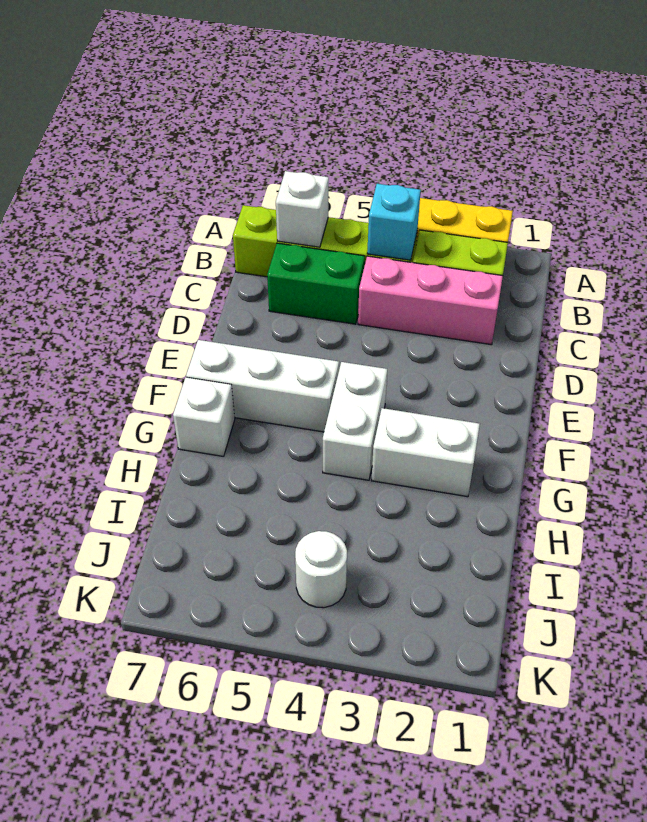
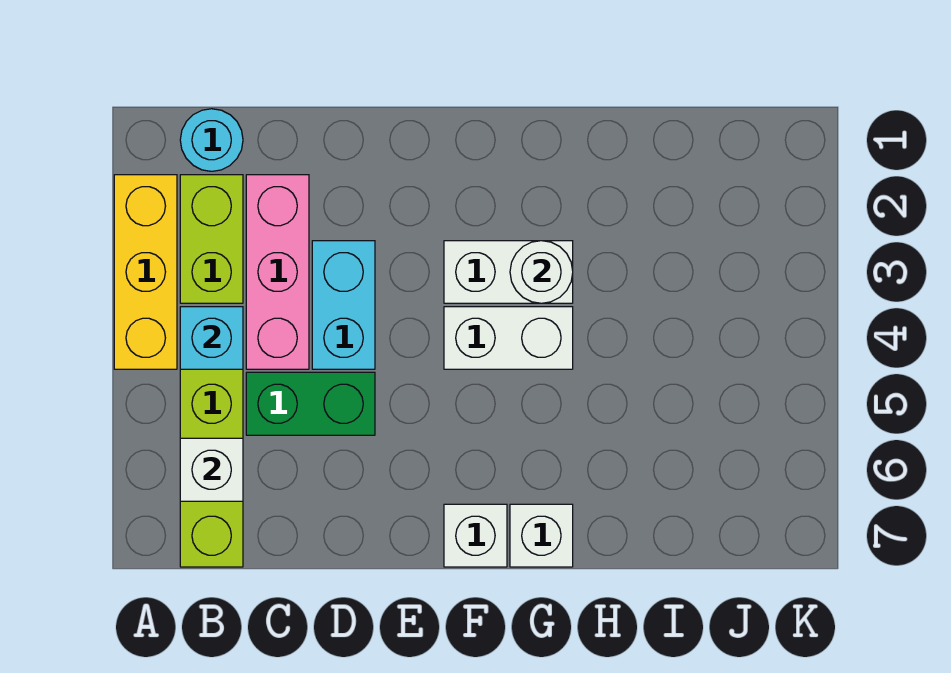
none -> cyan 1x1 round brick [180,109,243,171]
green 1x2 brick [267,243,365,324] -> green 1x2 brick turned to [246,372,375,435]
none -> cyan 1x2 brick [312,241,375,369]
white 1x3 brick [186,340,339,432] -> white 1x1 brick [444,504,507,567]
white 1x2 brick [371,408,480,497] -> white 1x2 brick turned to [444,241,573,303]
white 1x1 round brick [295,531,347,608] -> white 1x1 round brick moved to [510,241,573,303]

